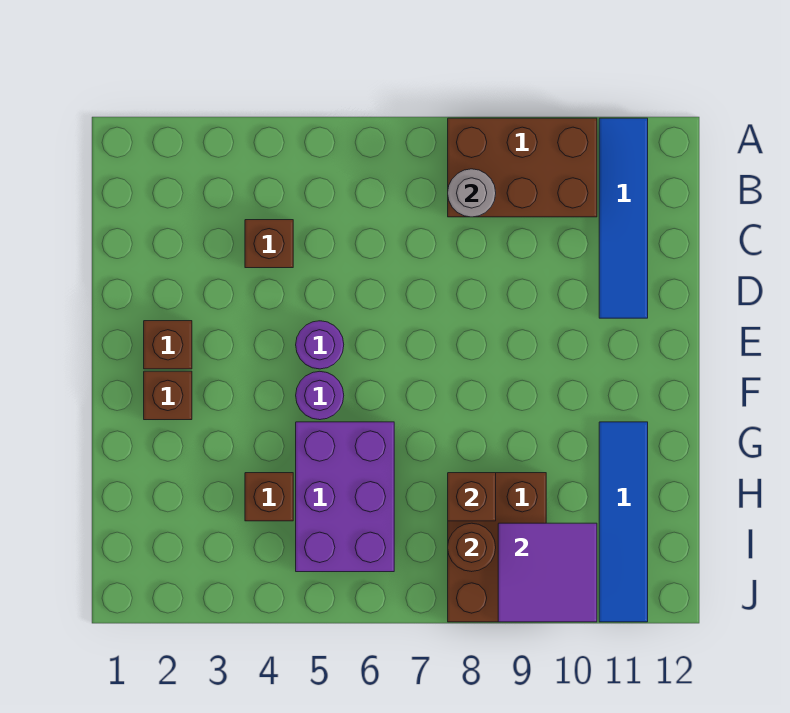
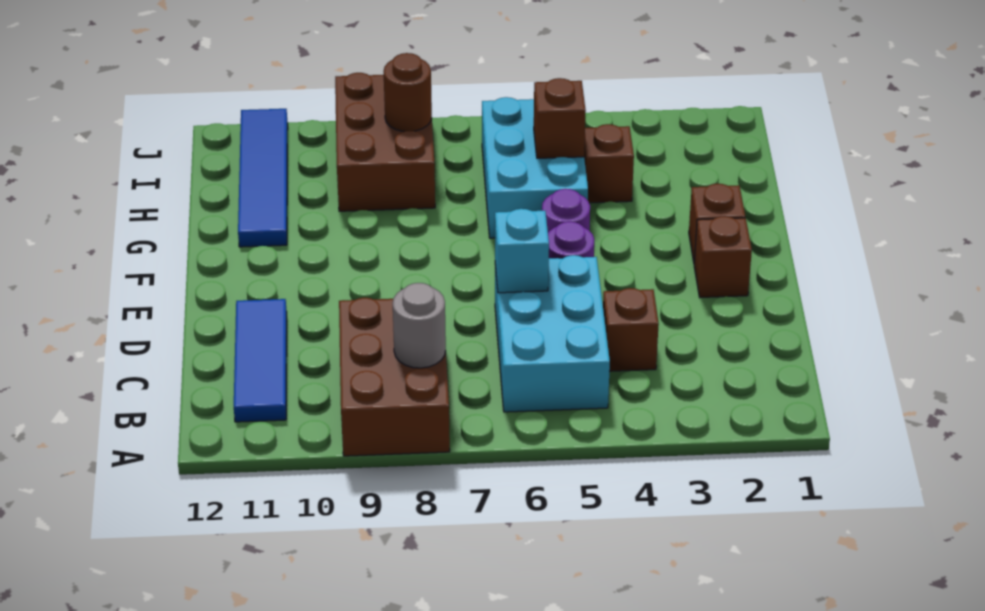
brown 2x3 brick [448,118,597,217] -> brown 2x3 brick turned to [339,298,450,456]
blue 1x4 tile [599,118,648,318] -> blue 1x3 tile [234,299,287,422]
none -> cyan 2x3 brick [495,255,610,412]
none -> cyan 1x1 brick [495,209,549,293]
purple 2x3 brick [296,422,394,572] -> cyan 2x3 brick [482,97,588,238]
brown 1x1 brick [448,473,496,521] -> brown 1x1 brick moved to [534,78,586,158]
purple 2x2 tile [498,523,597,622] -> none

